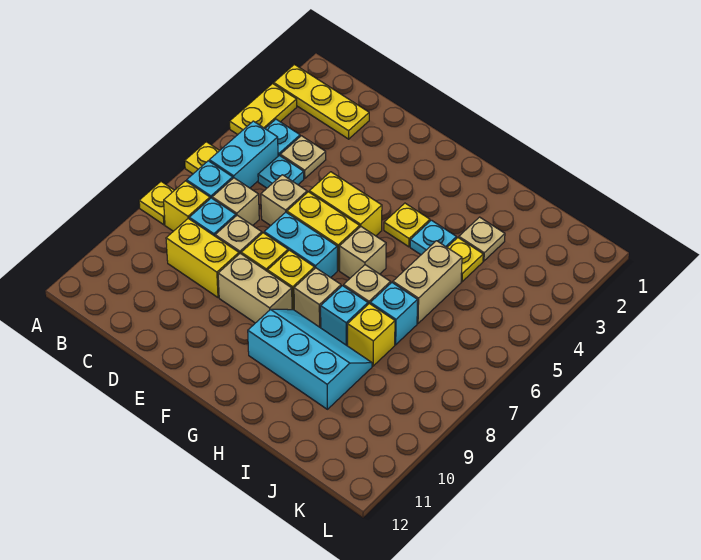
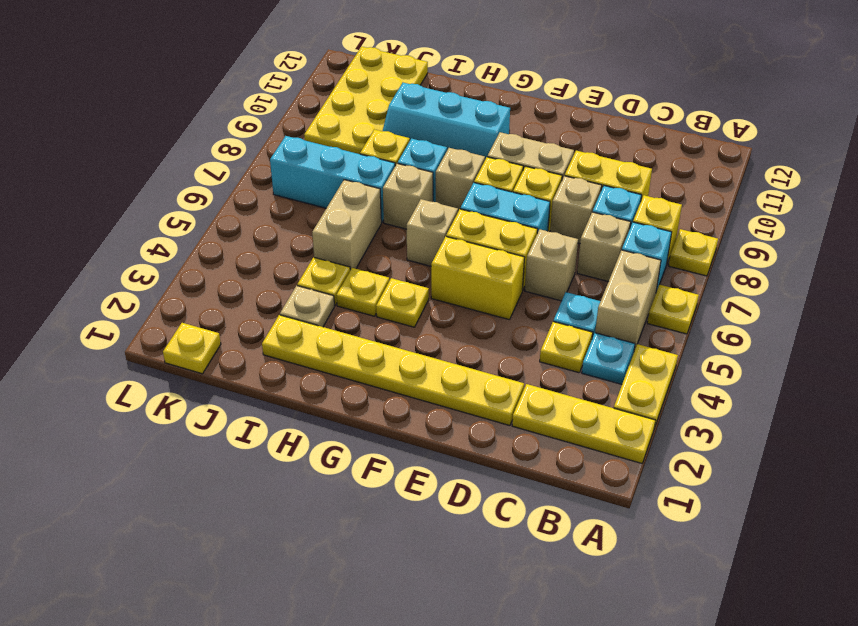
cyan 1x2 brick [209,121,278,188] -> tan 1x2 brick [595,250,661,351]
tan 1x1 plate [280,136,326,179] -> yellow 1x1 plate [540,322,593,373]
none -> yellow 1x6 plate [262,315,524,426]
cyan 1x1 plate [410,220,457,255] -> yellow 1x1 plate [337,268,389,316]
cyan 1x1 brick [370,283,418,345] -> cyan 1x3 brick [270,136,395,223]
none -> yellow 2x4 plate [304,47,428,154]
none -> yellow 1x1 plate [163,323,221,374]

